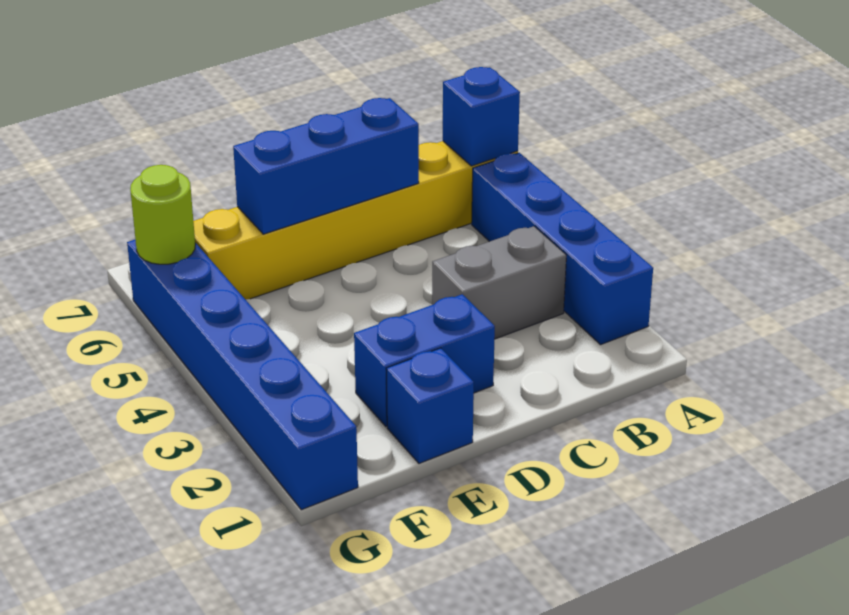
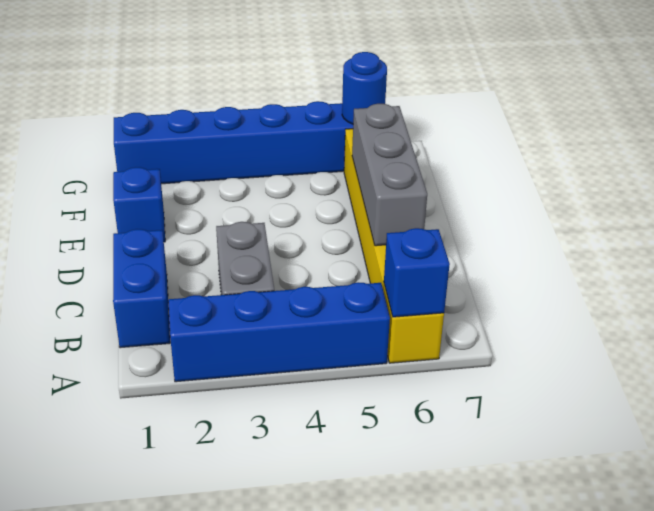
blue 1x3 brick [233,98,419,234] -> grey 1x3 brick [352,104,427,246]
blue 1x2 brick [354,294,495,426] -> blue 1x2 brick moved to [113,229,170,348]
lime 1x1 round brick [130,165,195,264] -> blue 1x1 round brick [342,52,387,124]

